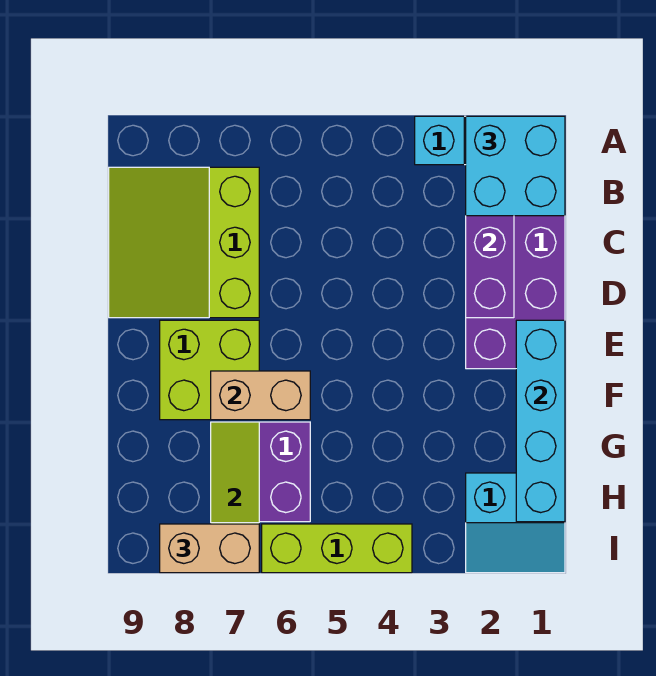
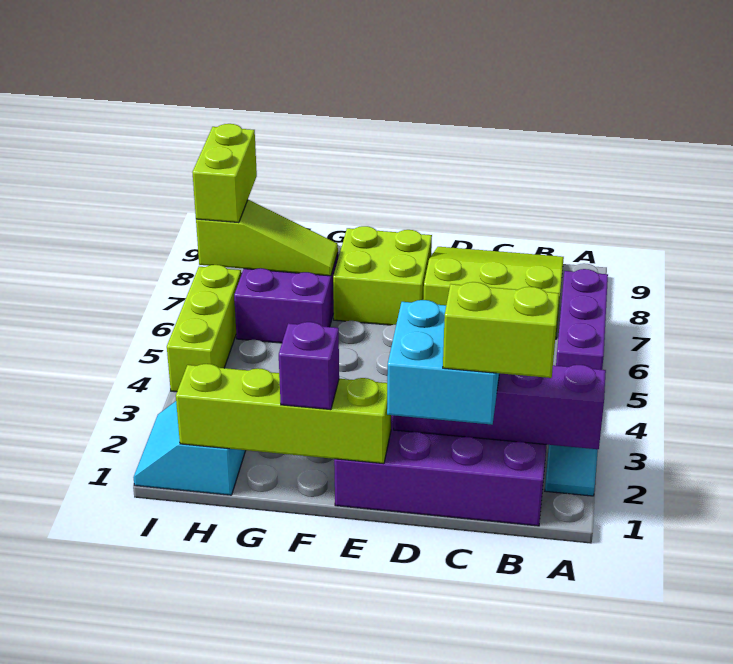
cyan 2x2 brick [466,116,565,216] -> cyan 2x2 brick moved to [387,300,499,425]
none -> purple 1x3 brick [556,269,608,370]
none -> lime 1x2 brick [443,282,559,378]
cyan 1x4 brick [516,320,565,522] -> lime 1x4 brick [176,364,391,464]
none -> purple 1x1 brick [279,322,339,410]
tan 1x2 brick [211,371,310,420] -> none
tan 1x2 brick [160,524,259,573] -> lime 1x2 brick [192,124,257,223]

